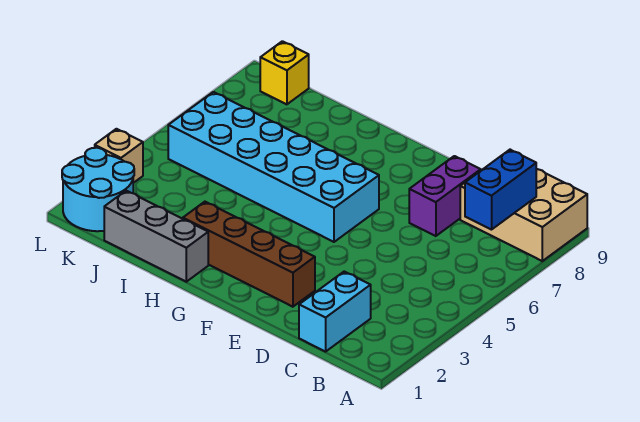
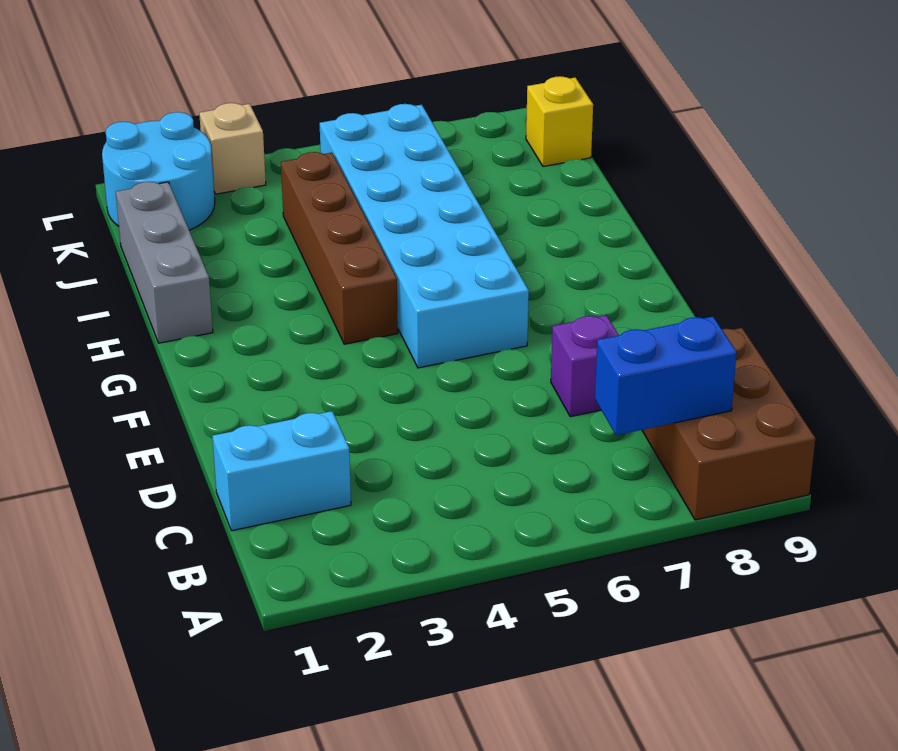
tan 2x3 brick [460,169,587,261] -> brown 2x3 brick [642,328,815,520]
purple 1x2 brick [409,156,481,236] -> purple 1x1 brick [551,315,618,417]
brown 1x4 brick [183,202,315,307] -> brown 1x4 brick moved to [281,152,398,344]

